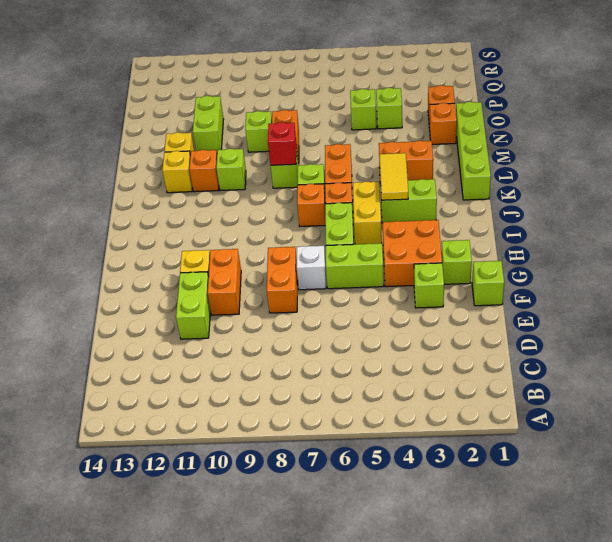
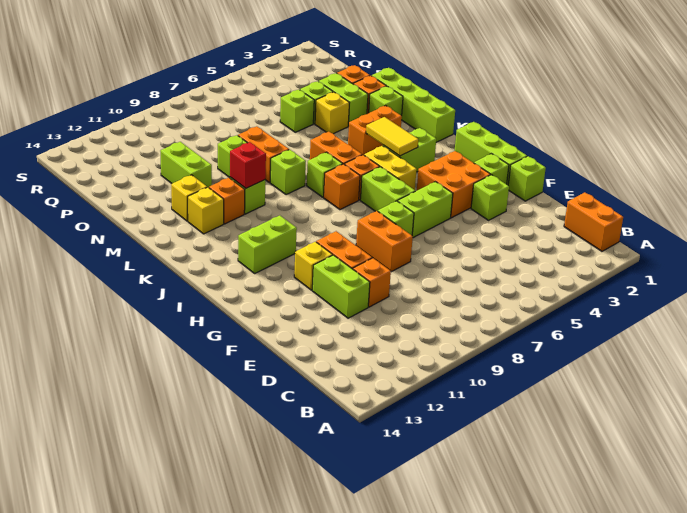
none -> orange 1x2 brick [564,192,623,251]
none -> orange 1x1 brick [353,258,391,307]
none -> lime 1x3 brick [455,122,527,185]
white 1x1 brick [297,246,326,290] -> lime 1x1 brick [378,201,414,235]
none -> lime 1x2 brick [238,215,297,273]
red 1x1 brick [268,122,297,165] -> red 1x1 brick moved to [230,142,266,188]
none -> lime 1x1 brick [369,86,403,116]
none -> lime 1x2 brick [319,73,368,126]
none -> yellow 1x1 brick [315,92,350,134]

